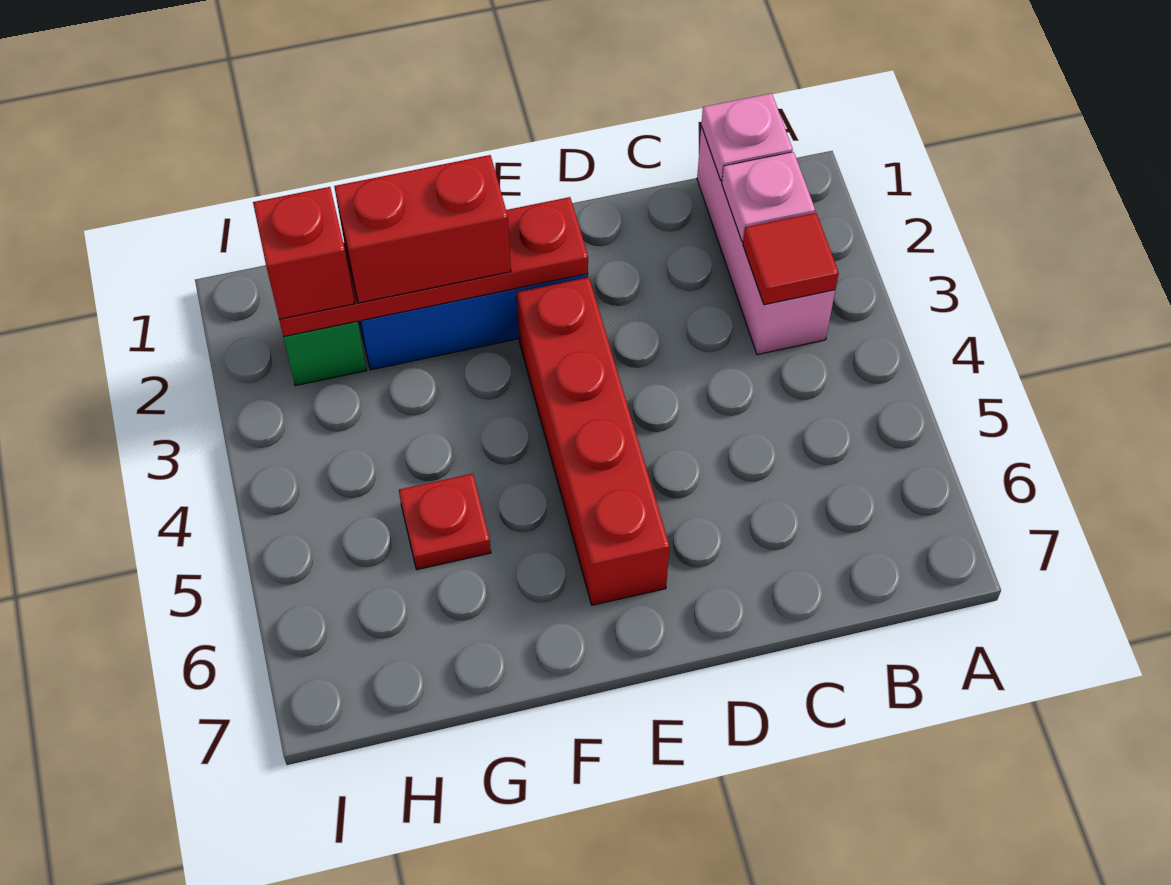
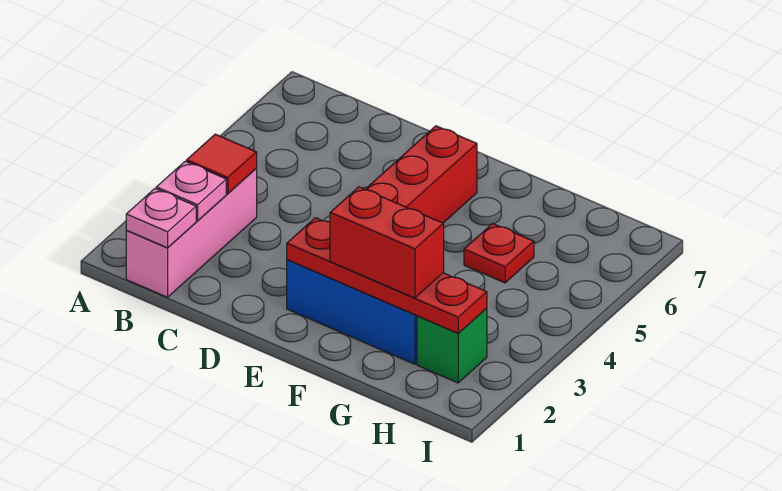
red 1x1 brick [253,187,355,319] -> none

